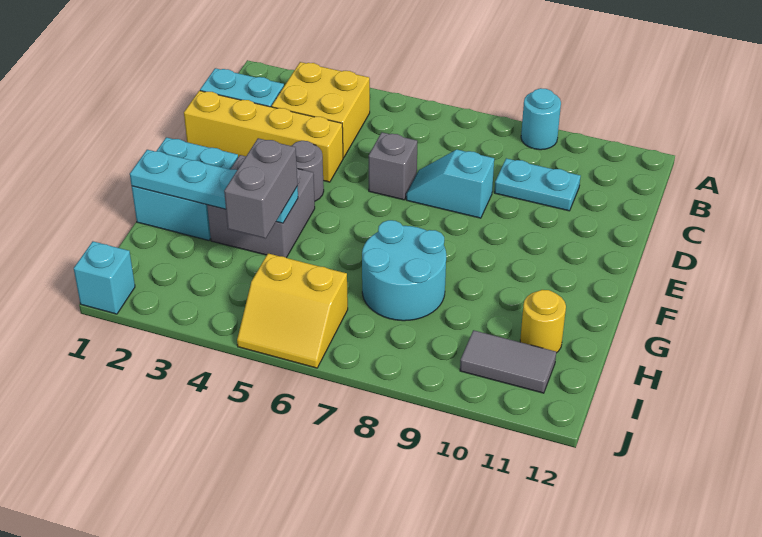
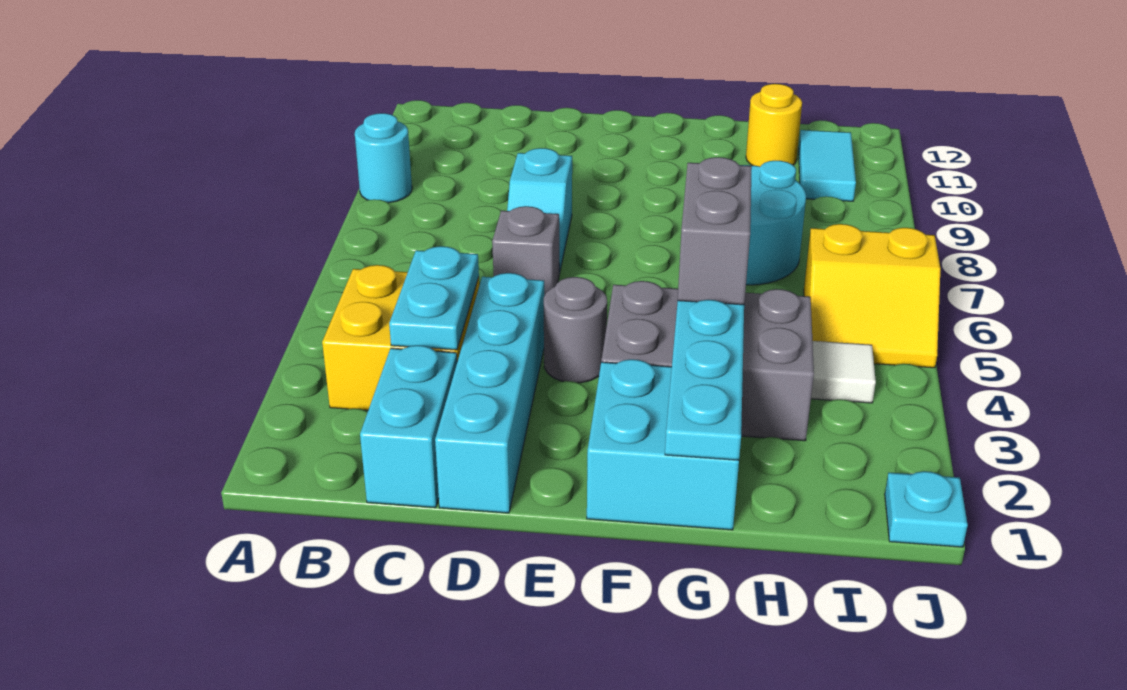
cyan 1x2 plate [494,158,581,211] -> cyan 1x2 plate moved to [389,246,479,350]
yellow 1x4 brick [184,91,343,182] -> cyan 1x4 brick [435,273,544,513]
grey 2x2 brick [207,155,315,258] -> grey 2x3 brick [601,281,814,441]
grey 1x2 brick [224,138,297,238] -> grey 1x2 brick turned to [678,157,752,305]
none -> white 1x1 tile [811,341,876,403]
yellow 2x2 slope [237,253,348,368] -> yellow 2x2 slope turned to [804,224,940,368]
grey 1x2 tile [460,330,556,393] -> cyan 1x2 tile [799,130,856,201]
cyan 1x1 brick [74,241,135,314] -> cyan 1x1 plate [885,471,968,547]

